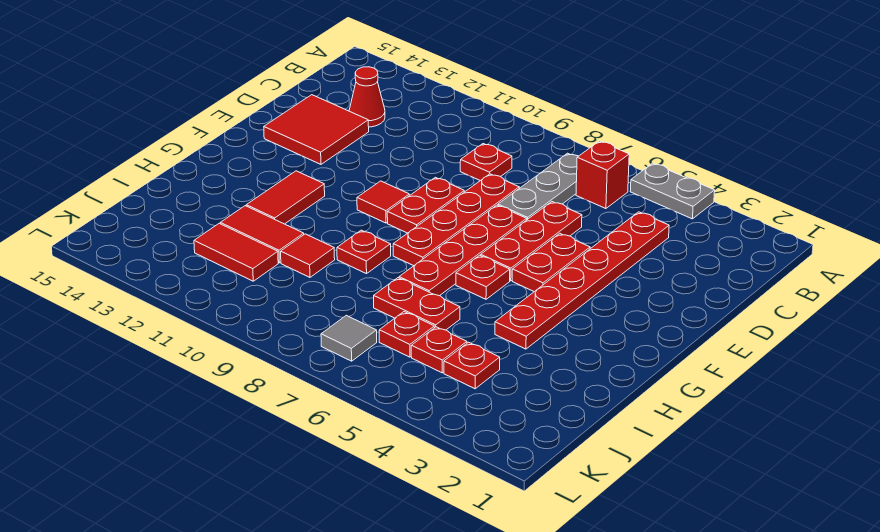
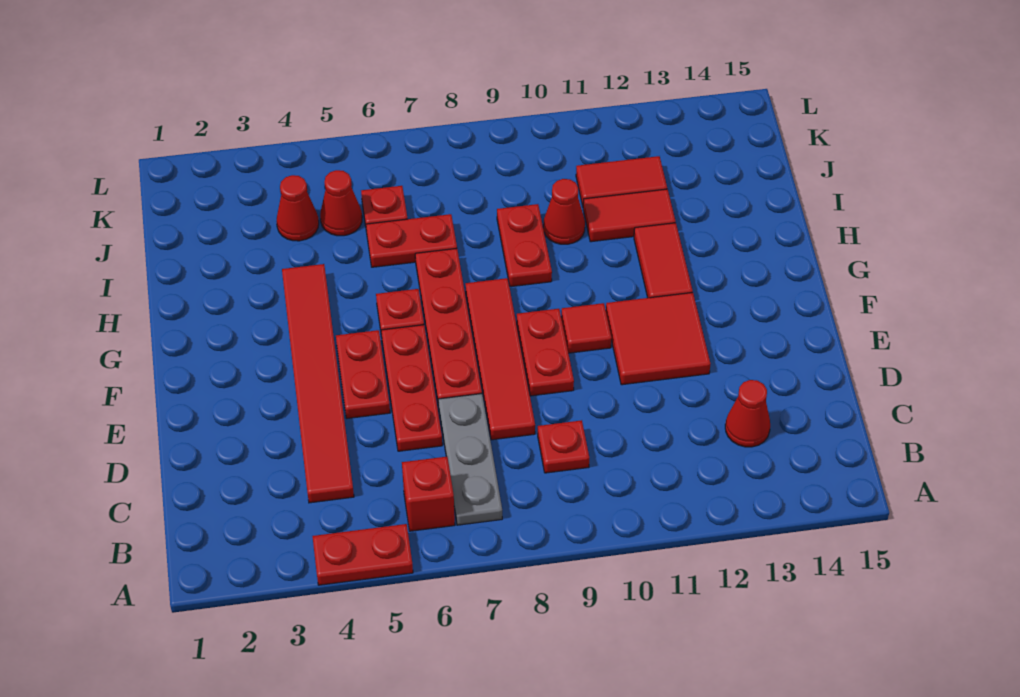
grey 1x2 plate [630,163,715,219] -> red 1x2 plate [312,524,413,585]
red 1x6 plate [495,212,669,349] -> red 1x6 tile [282,264,354,503]
red 1x4 plate [393,174,519,266] -> red 1x4 tile [466,278,535,440]
red 2x2 tile [264,95,369,164] -> red 2x2 tile moved to [606,293,710,385]
red 1x1 plate [337,230,391,274] -> red 1x2 plate [497,204,552,287]
red 1x1 tile [281,234,335,277] -> red 1x1 cone [543,179,585,244]
red 1x1 plate [444,342,500,389] -> red 1x1 cone [277,175,319,241]
red 1x1 plate [411,327,467,373] -> red 1x1 cone [320,170,362,236]
grey 1x1 tile [321,315,377,361] -> none

